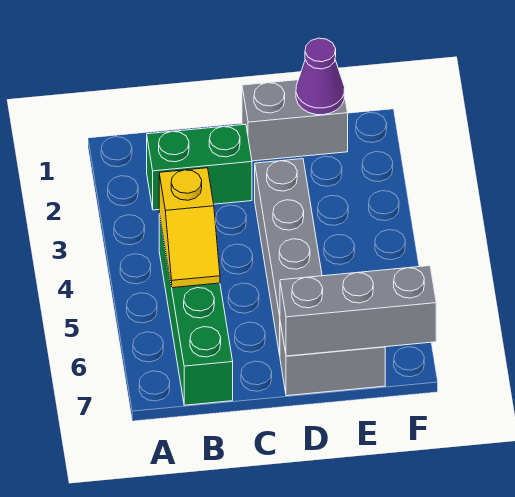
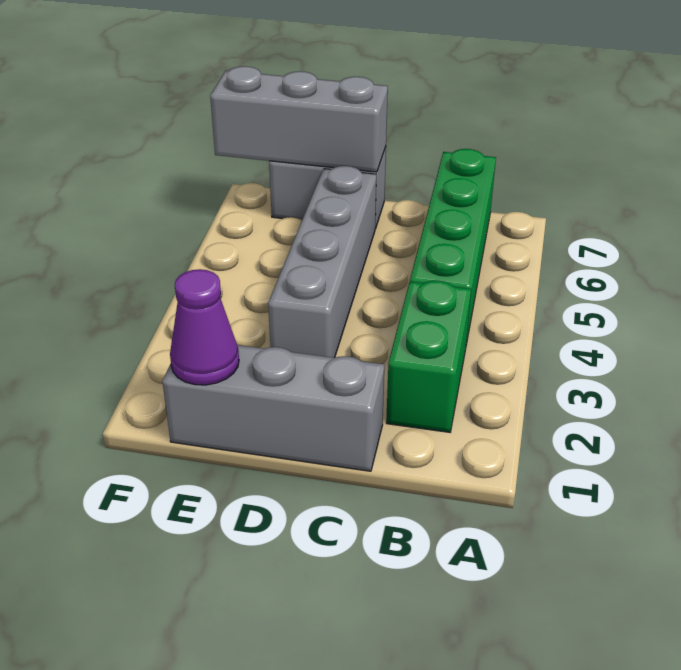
green 1x2 brick [147,124,252,210] -> green 1x2 brick turned to [386,281,471,432]
yellow 1x2 slope [159,168,220,288] -> none
grey 1x2 brick [242,76,348,161] -> grey 1x3 brick [162,345,384,471]

